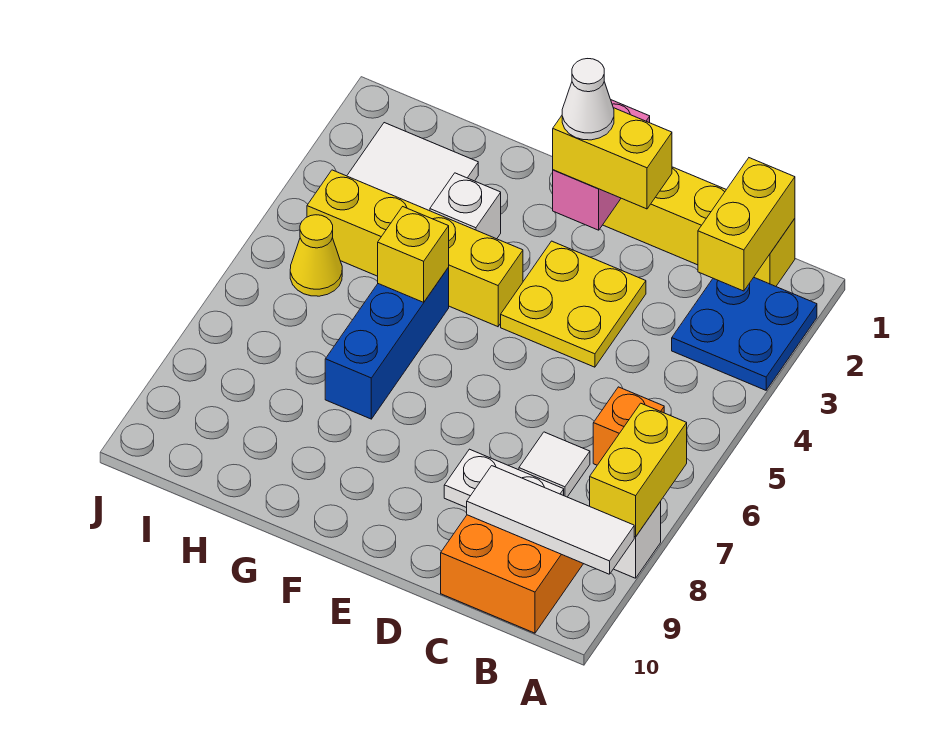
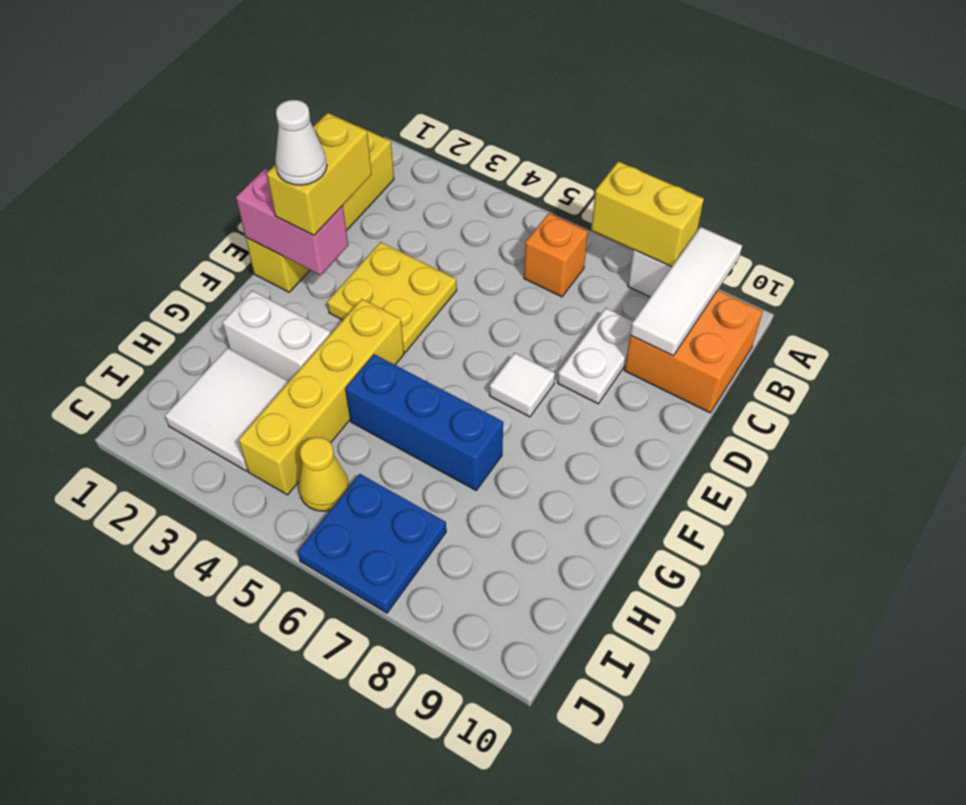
blue 2x2 plate [672,277,817,390] -> blue 2x2 plate moved to [298,474,446,613]
yellow 1x2 brick [698,158,795,291] -> none
white 1x1 tile [519,432,590,497] -> white 1x1 tile moved to [490,353,555,417]
white 1x1 brick [430,173,501,239] -> white 1x2 brick [222,290,331,381]
yellow 1x1 brick [378,207,449,302] -> none

